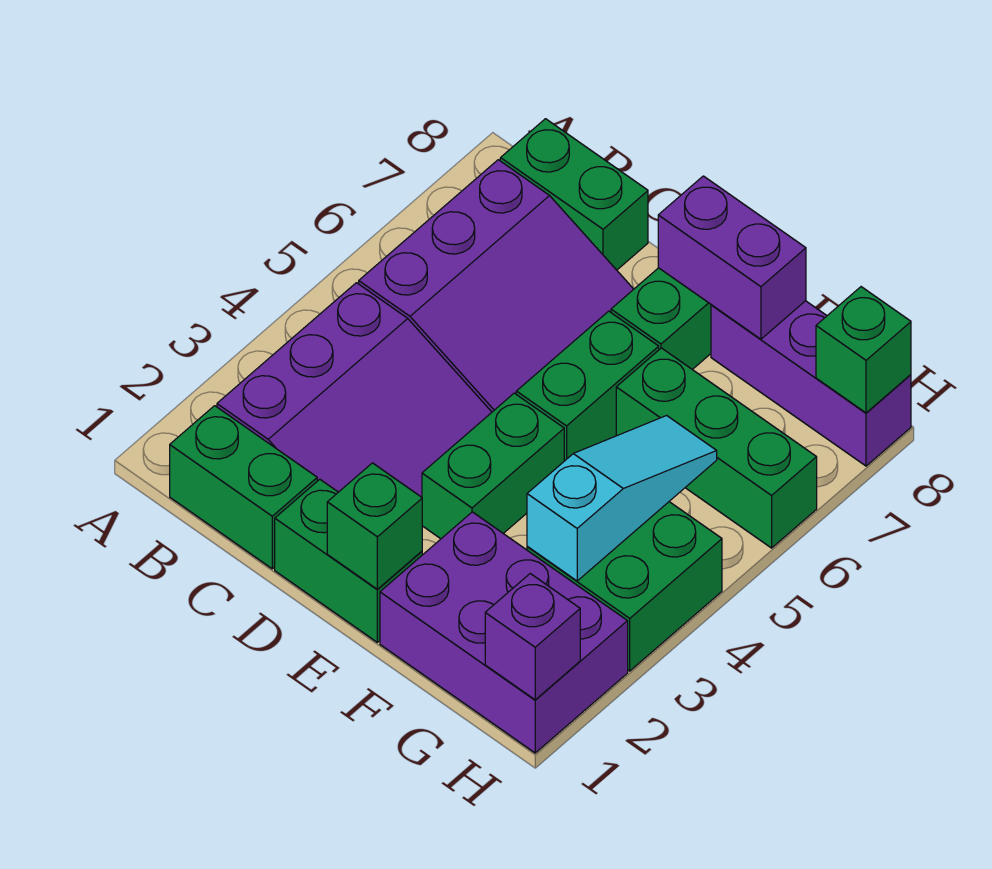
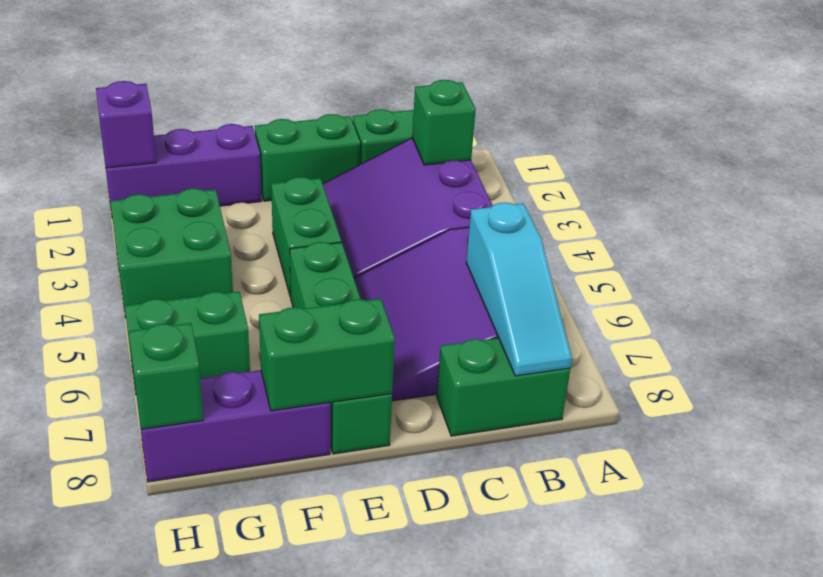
green 1x1 brick [327,463,422,589] -> green 1x1 brick moved to [412,80,476,165]
purple 1x2 brick [658,176,806,339] -> green 1x2 brick [259,299,395,411]
purple 2x3 brick [380,512,628,753] -> purple 1x3 brick [104,124,262,214]
green 1x3 brick [616,348,817,548] -> green 1x2 brick [125,292,250,393]
cyan 1x3 slope [527,416,717,581] -> cyan 1x3 slope moved to [466,202,572,376]

